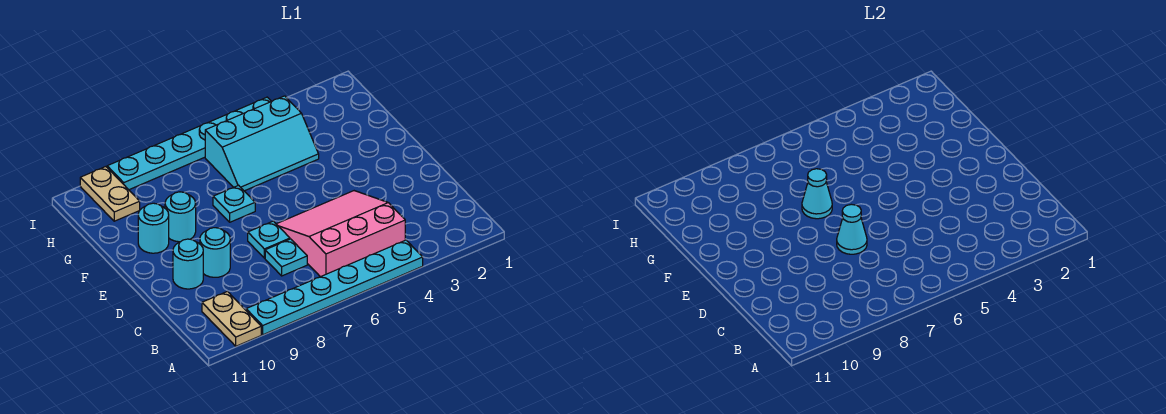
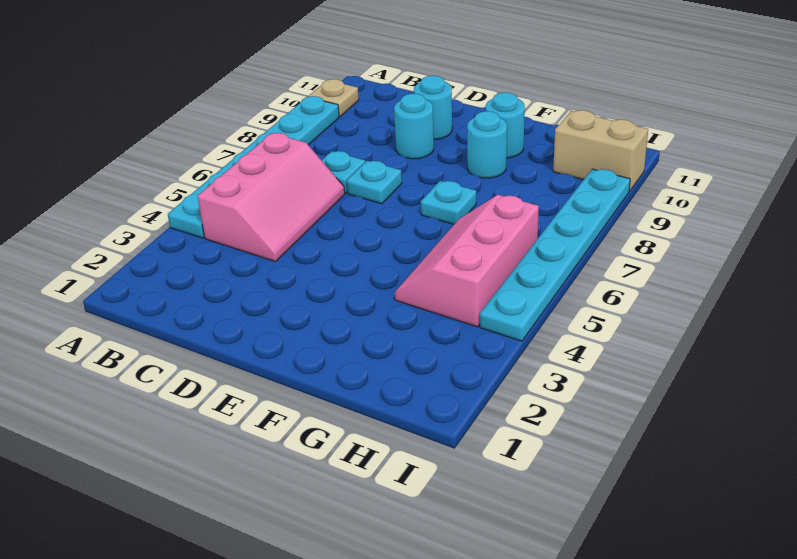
tan 1x2 plate [202,291,261,346] -> tan 1x1 plate [308,79,359,117]
pink 3x3 slope [277,191,405,277] -> pink 2x3 slope [198,133,345,262]
cyan 1x1 cone [837,204,867,254] -> none
cyan 1x1 cone [802,169,832,219] -> none
cyan 2x3 slope [205,96,319,191] -> pink 2x3 slope [395,195,539,327]
tan 1x2 plate [80,167,140,221] -> tan 1x2 brick [553,110,648,191]

